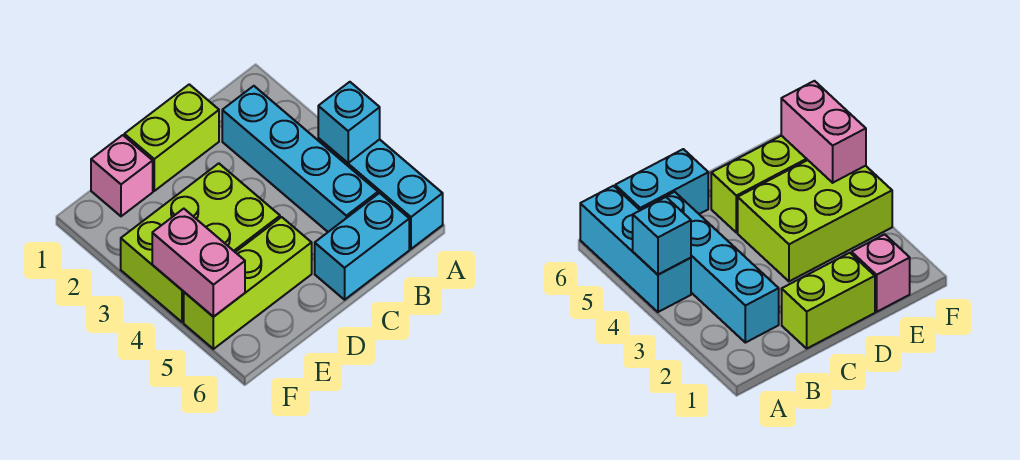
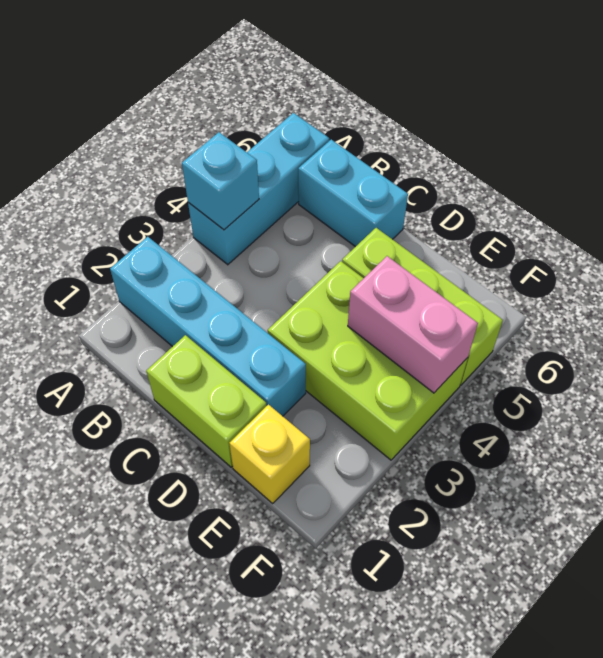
cyan 1x4 brick [222,86,378,232] -> cyan 1x4 brick turned to [110,237,306,416]
pink 1x1 brick [91,135,153,216] -> yellow 1x1 brick [229,404,310,503]
pink 1x2 brick [152,209,245,317] -> pink 1x2 brick turned to [348,256,478,393]

